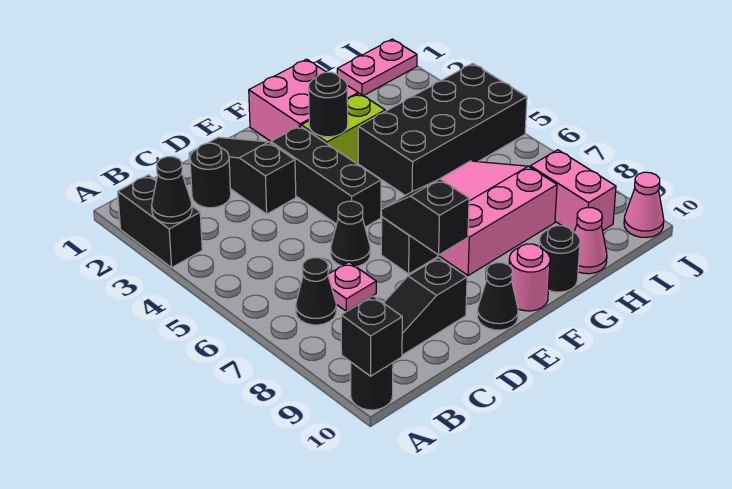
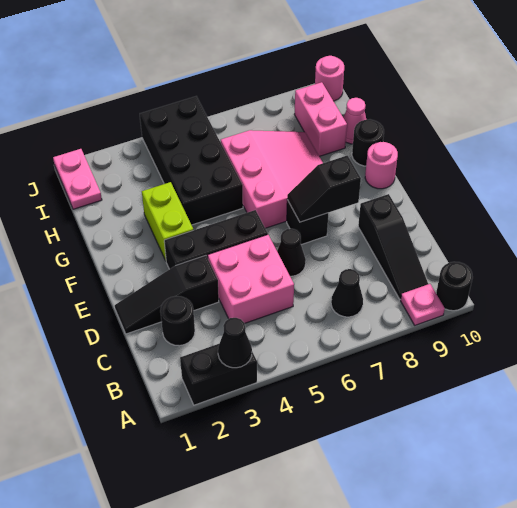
black 1x1 brick [341,296,402,376] -> none
pink 1x1 plate [328,262,376,311] -> pink 1x1 plate moved to [401,284,445,325]
black 1x1 cone [477,263,518,330] -> none
pink 2x2 brick [249,59,358,141] -> pink 2x2 brick moved to [208,235,294,323]
black 1x1 round brick [309,72,348,137] -> none
pink 3x3 slope [438,161,557,276] -> pink 3x3 slope turned to [220,130,323,228]
pink 1x2 brick [530,150,616,232] -> pink 1x2 brick turned to [294,82,347,156]
pink 1x1 cone [624,172,664,237] -> pink 1x1 round brick [315,56,344,101]

